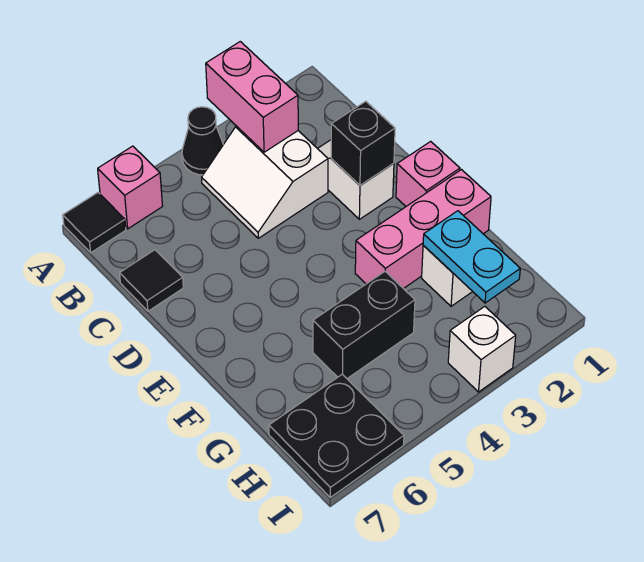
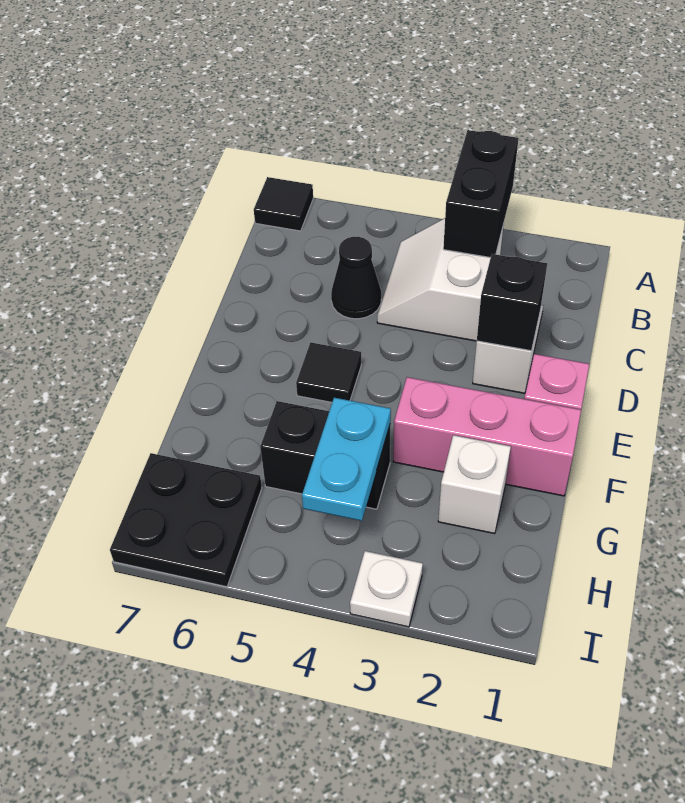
pink 1x2 brick [206,42,298,152] -> black 1x2 brick [443,130,518,258]
black 1x1 cone [182,107,223,175] -> black 1x1 cone moved to [331,237,381,319]
pink 1x1 brick [98,146,163,229] -> none
black 1x1 tile [120,250,183,311] -> black 1x1 tile moved to [296,342,361,402]
cyan 1x2 plate [423,211,520,303] -> cyan 1x2 plate moved to [302,398,391,521]
white 1x1 brick [448,307,516,392] -> white 1x1 plate [350,551,423,627]

